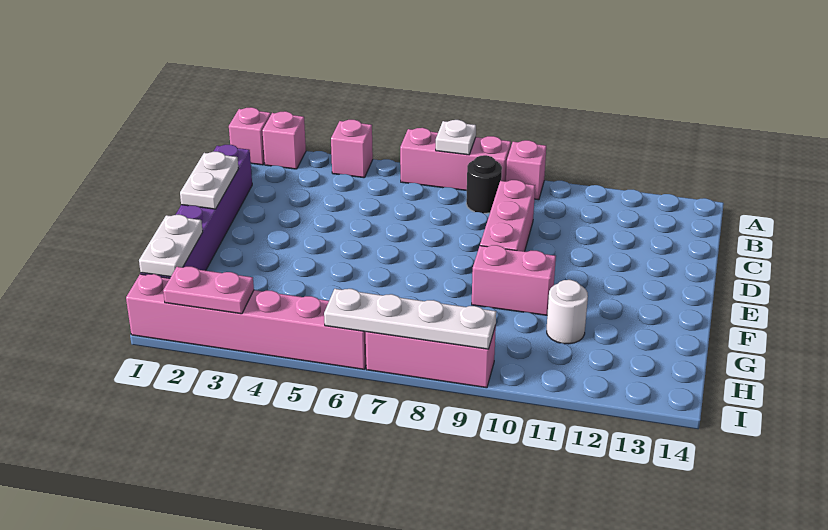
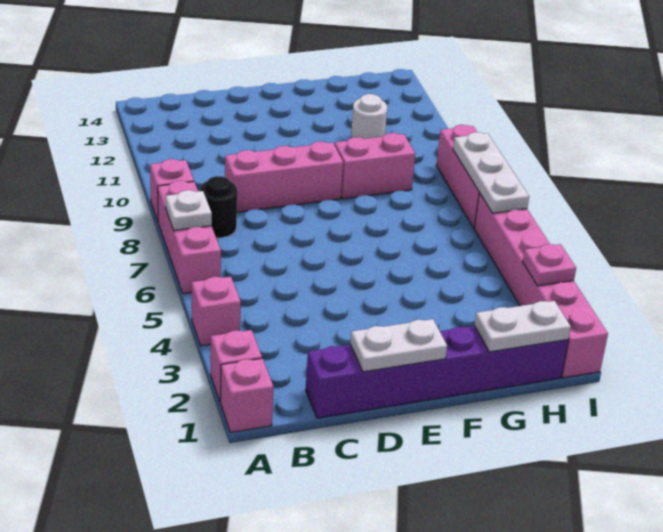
pink 1x2 brick [472,245,556,315] -> pink 1x2 brick turned to [335,133,415,199]
pink 1x2 plate [163,267,254,314] -> pink 1x1 plate [523,244,576,286]
white 1x4 plate [324,289,496,349] -> white 1x3 plate [453,132,529,213]

